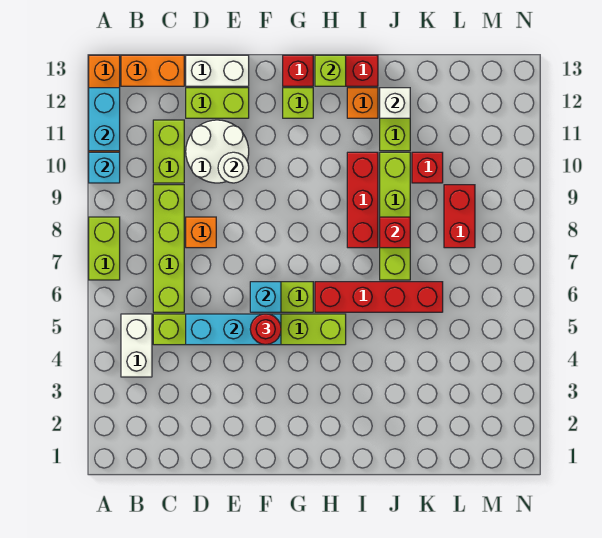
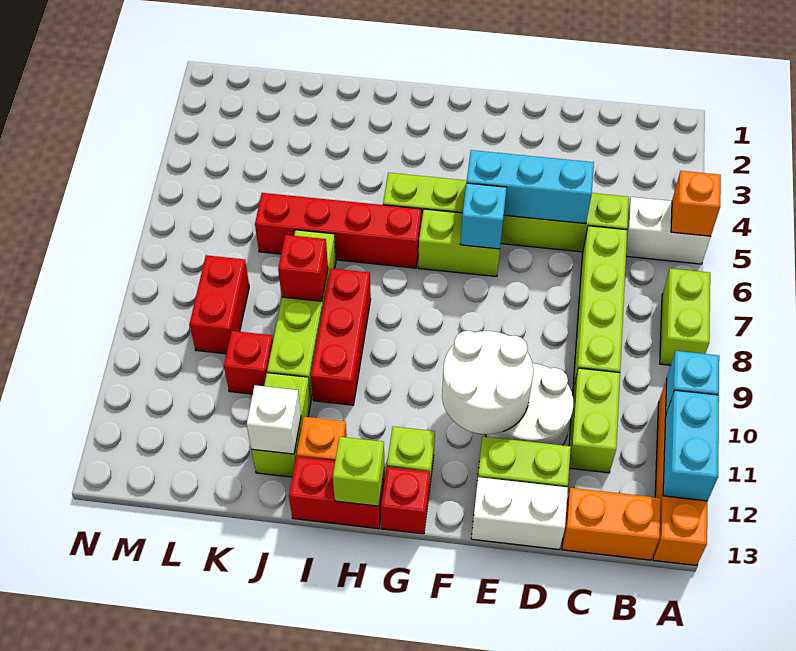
white 1x2 brick [121,314,152,377] -> white 1x2 brick turned to [626,197,711,264]
orange 1x1 brick [186,217,216,248] -> orange 1x1 brick moved to [671,171,721,236]
white 1x1 round brick [218,152,249,183] -> white 2x2 round brick [442,331,533,434]
red 1x1 round brick [250,314,281,345] -> none

